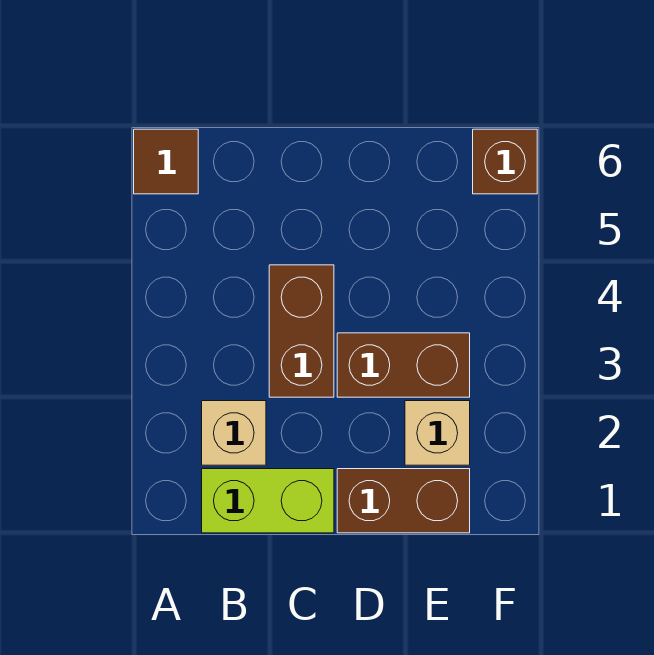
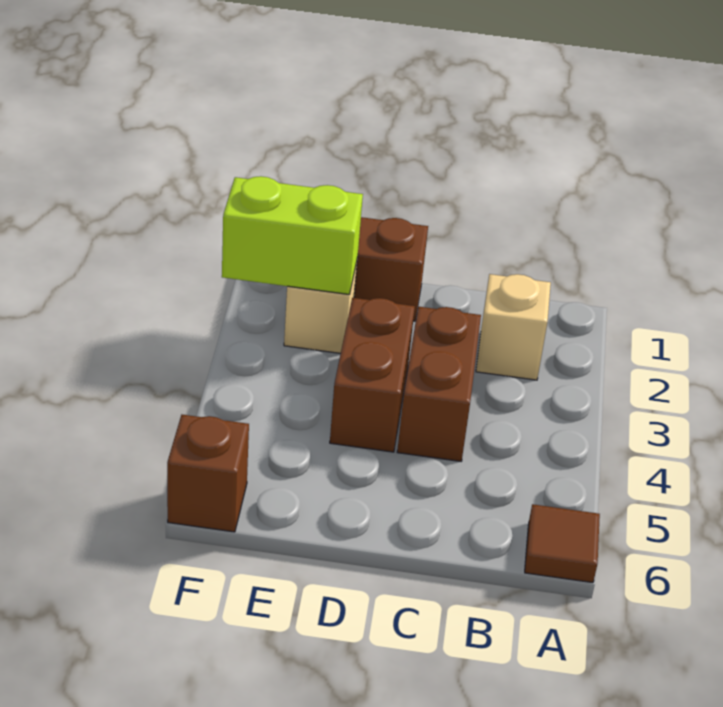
lime 1x2 brick [202,469,334,533] -> lime 1x2 brick moved to [222,176,363,295]
brown 1x2 brick [337,333,470,397] -> brown 1x2 brick turned to [330,298,415,452]

